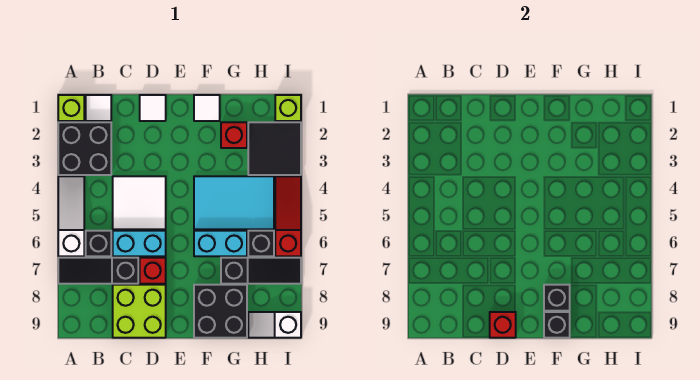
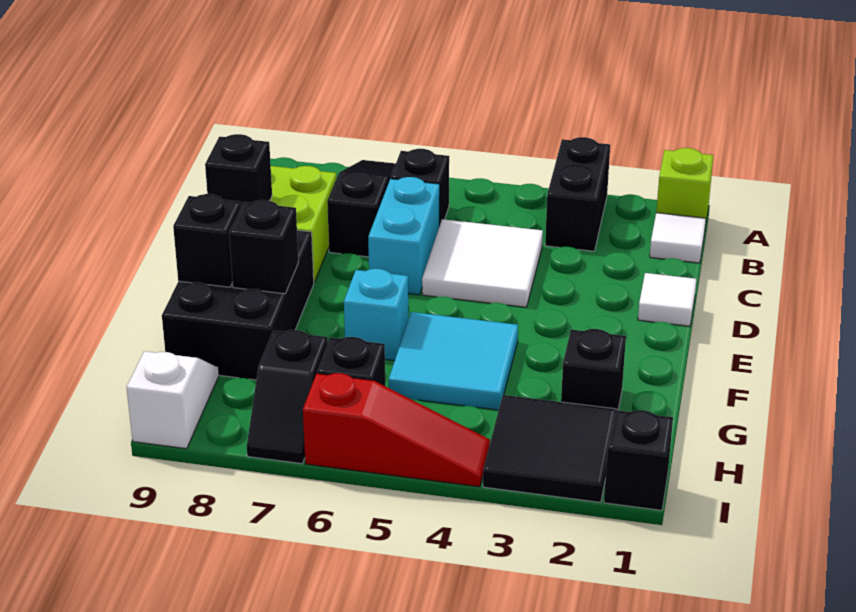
black 2x2 brick [58,122,111,175] -> black 1x2 brick [545,137,610,251]
white 1x3 slope [58,176,84,256] -> none
red 1x1 brick [140,258,166,284] -> none
red 1x1 brick [490,312,516,338] -> black 1x1 brick [205,134,272,206]
white 1x1 tile [194,95,220,121] -> none
cyan 2x3 tile [194,176,274,229] -> cyan 2x2 tile [389,312,518,410]
cyan 1x2 brick [194,231,247,256] -> cyan 1x1 brick [344,269,408,361]
black 2x2 brick [194,285,247,338] -> black 2x3 brick [162,230,314,380]
red 1x1 brick [221,122,247,148] -> black 1x1 brick [561,329,626,410]
black 1x3 slope [221,258,301,284] -> black 1x2 slope [247,330,328,464]
lime 1x1 brick [275,95,301,121] -> black 1x1 brick [604,410,673,510]

